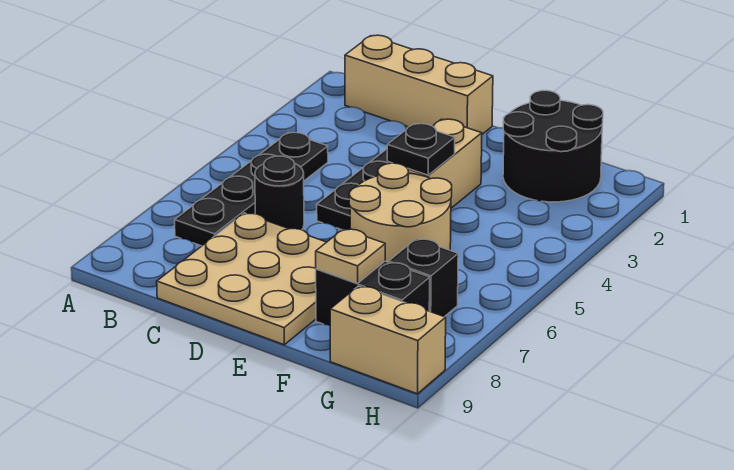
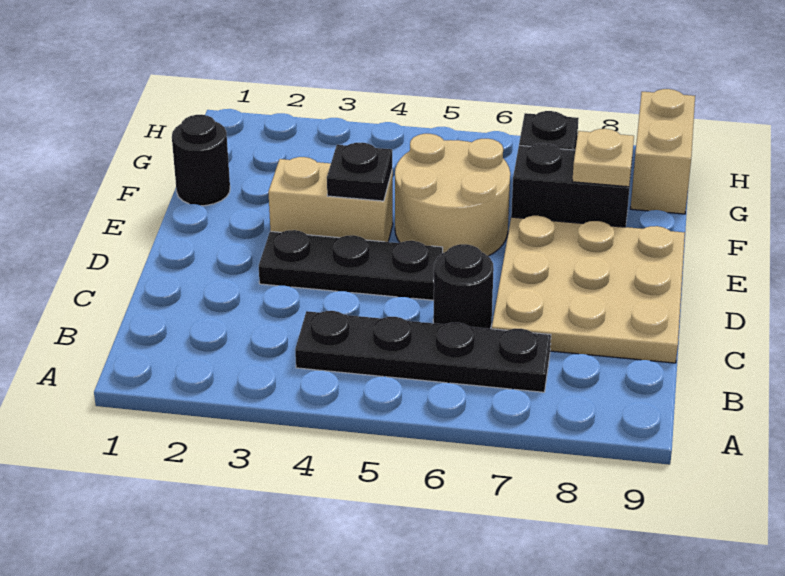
tan 1x3 brick [345,35,493,134] -> none
black 2x2 round brick [503,91,603,202] -> black 1x1 round brick [172,115,230,206]
black 1x2 brick [316,261,430,326] -> black 1x2 brick turned to [511,143,631,227]

